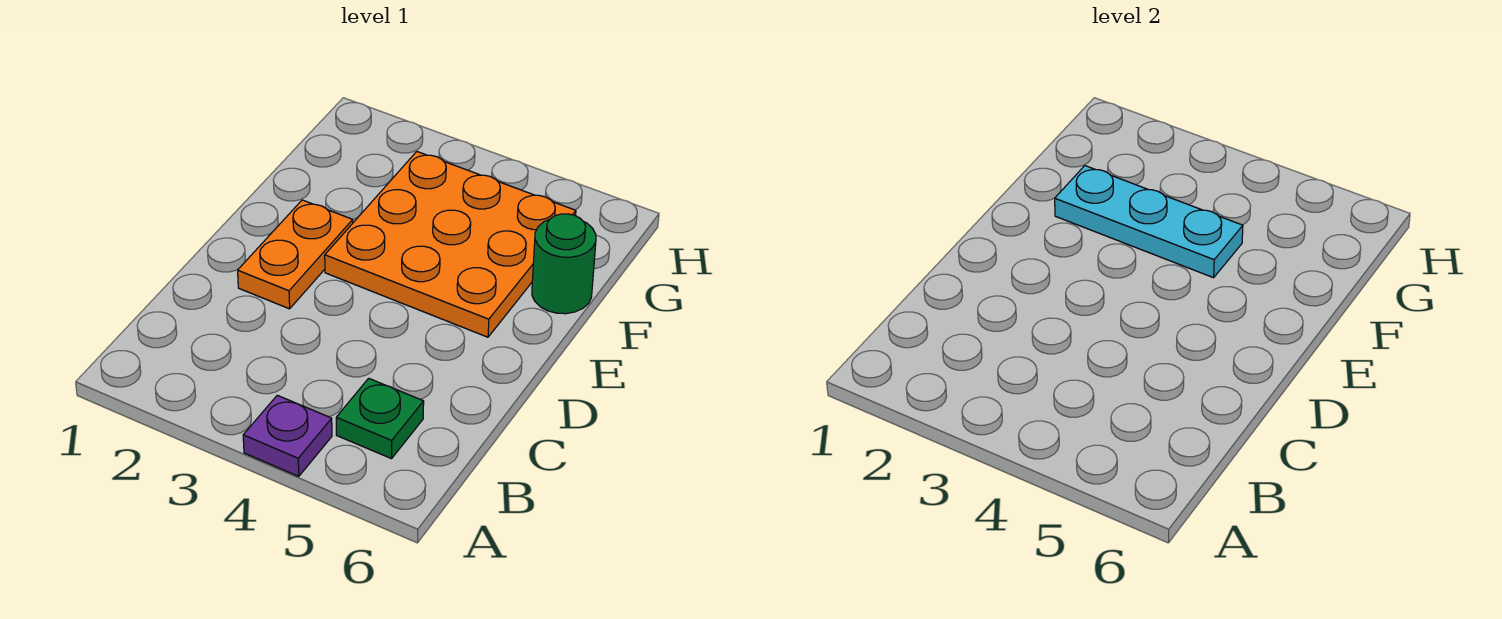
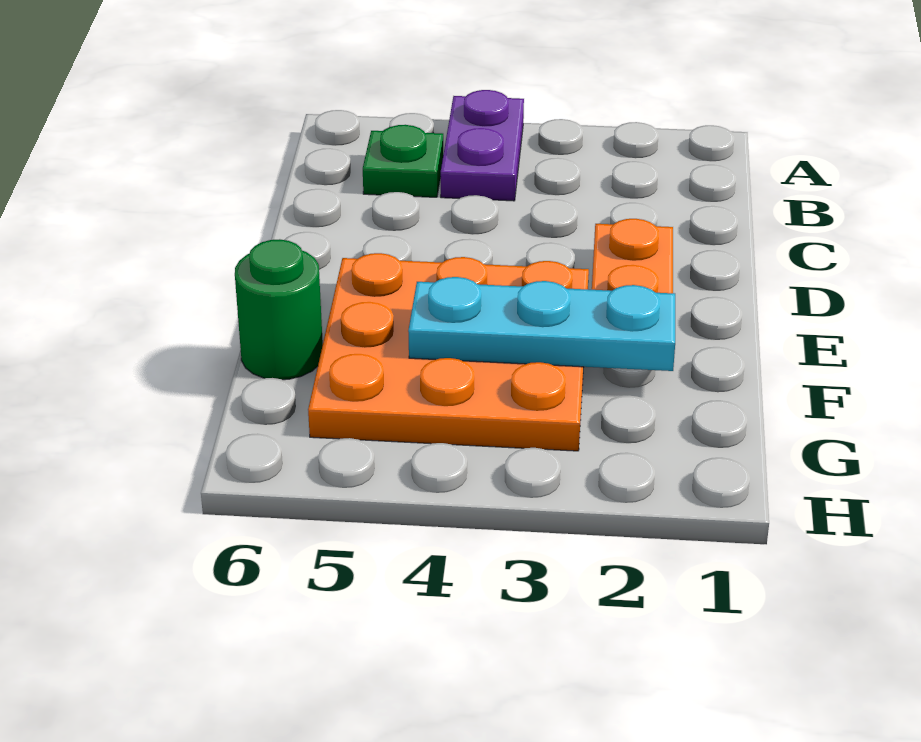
purple 1x1 plate [243,395,332,476] -> purple 1x2 plate [441,90,524,201]

